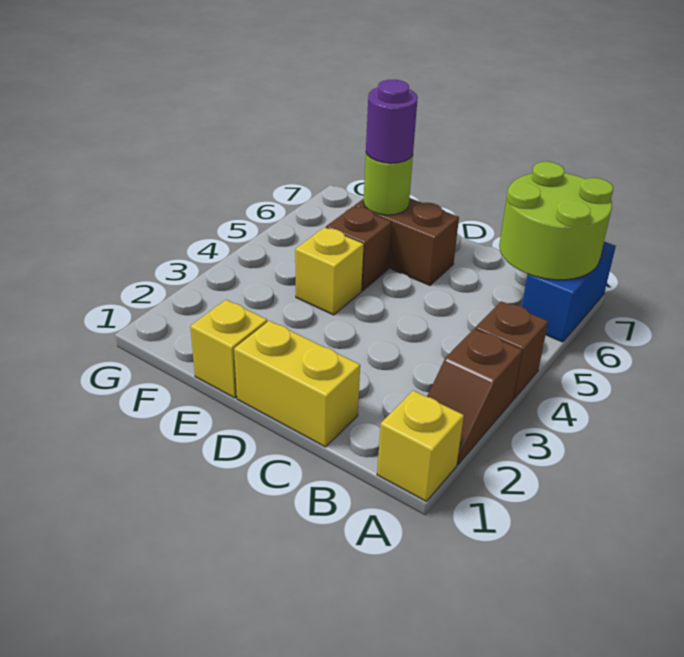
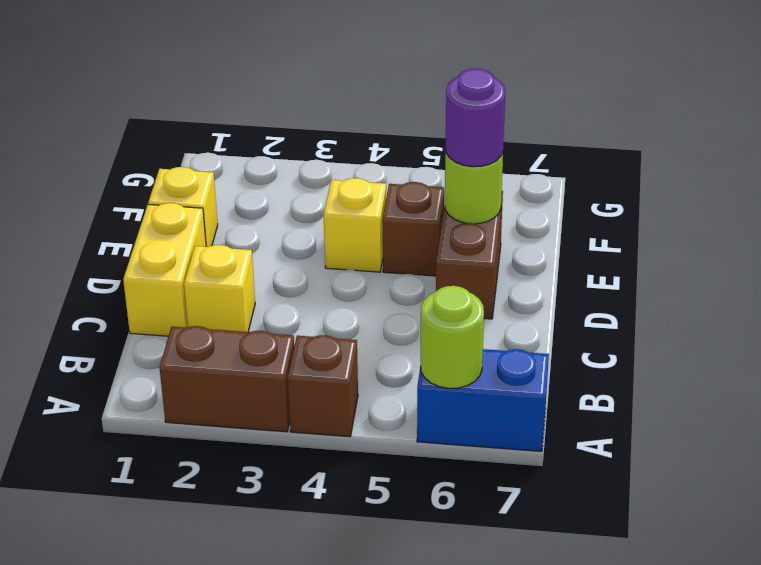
yellow 1x1 brick [377,390,464,501] -> yellow 1x1 brick moved to [184,245,255,332]
brown 1x2 slope [427,329,522,464] -> brown 1x2 brick [159,326,294,432]
lime 2x2 round brick [499,162,613,280] -> lime 1x1 round brick [421,286,484,388]

